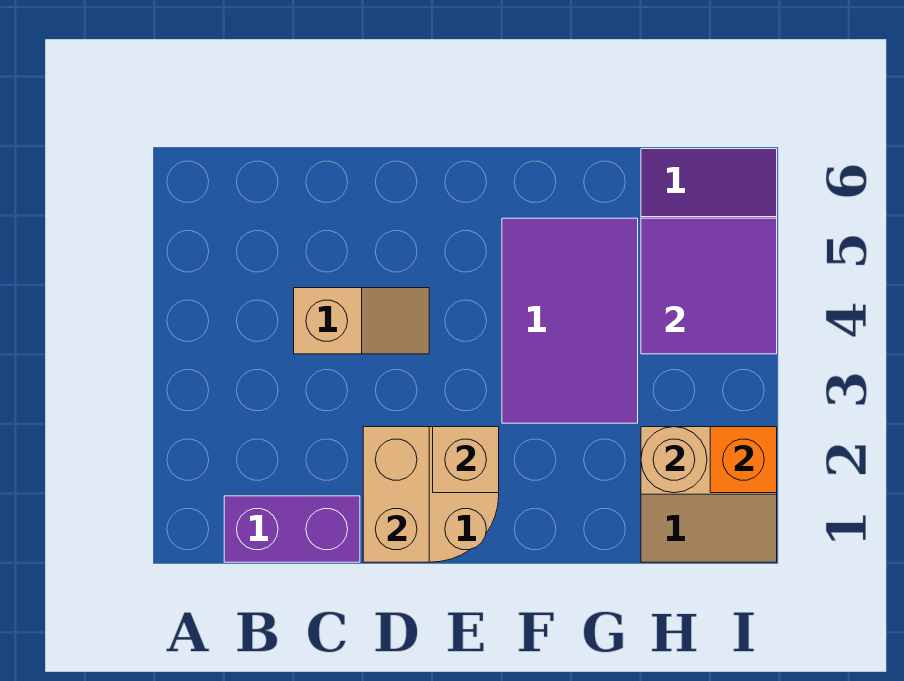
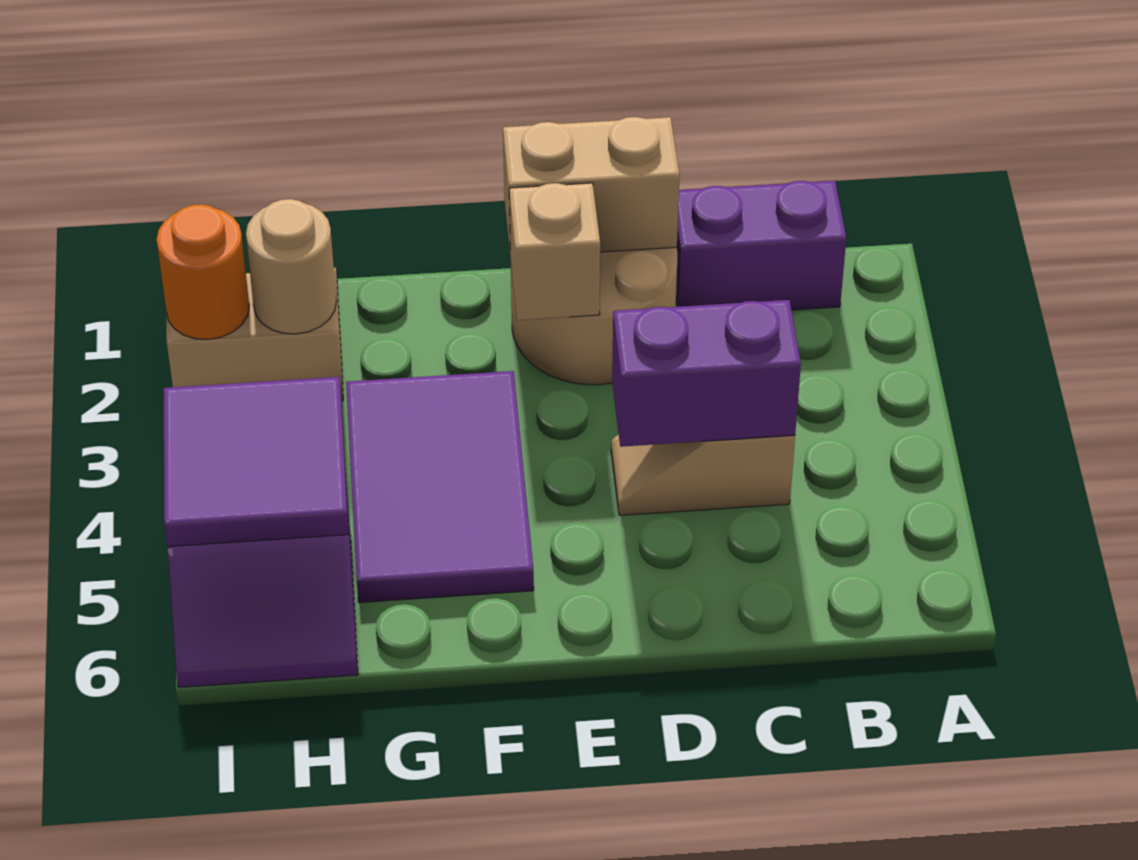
none -> purple 1x2 brick [612,300,801,447]
tan 1x2 brick [363,427,429,562] -> tan 1x2 brick turned to [503,117,680,257]
orange 1x1 brick [710,427,777,493] -> orange 1x1 round brick [156,204,249,339]

